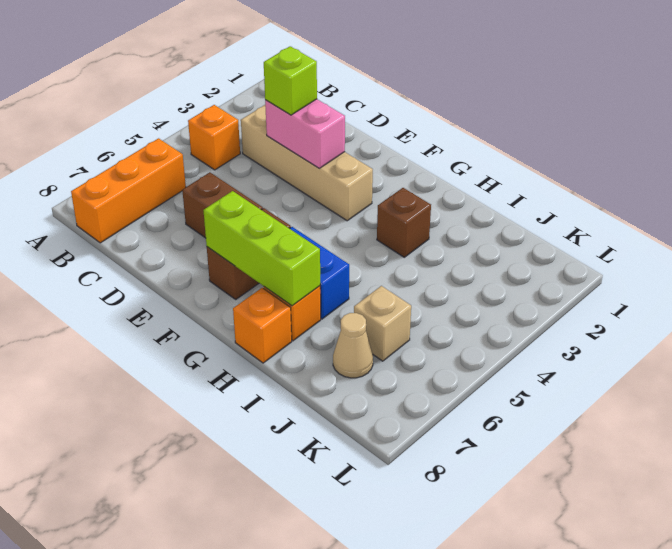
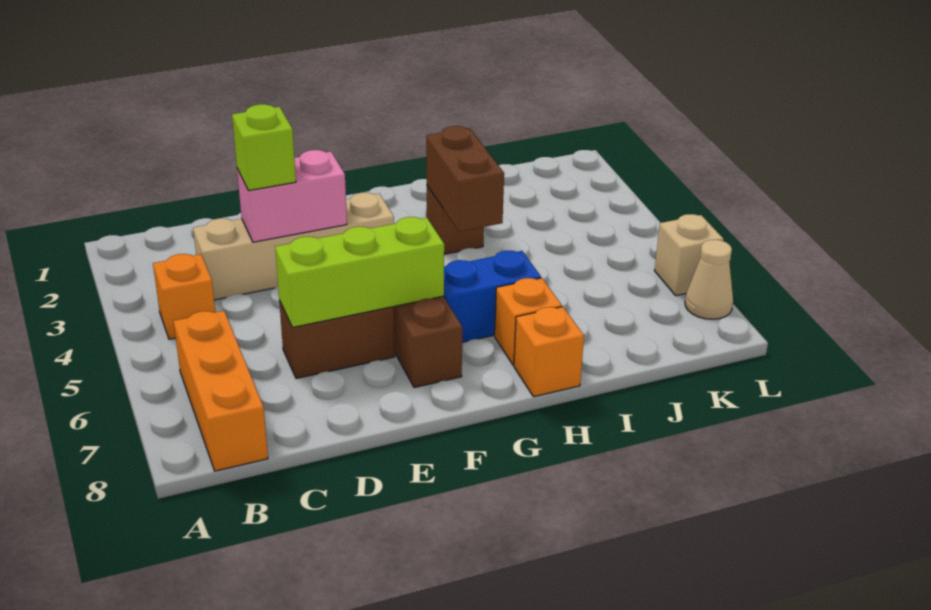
lime 1x3 brick [203,191,320,306] -> lime 1x3 brick moved to [275,217,444,328]
none -> brown 1x2 brick [426,126,504,232]
tan 1x1 brick [354,286,411,361] -> tan 1x1 brick moved to [655,214,723,296]
tan 1x1 cone [333,313,373,378] -> tan 1x1 cone moved to [685,240,733,319]

